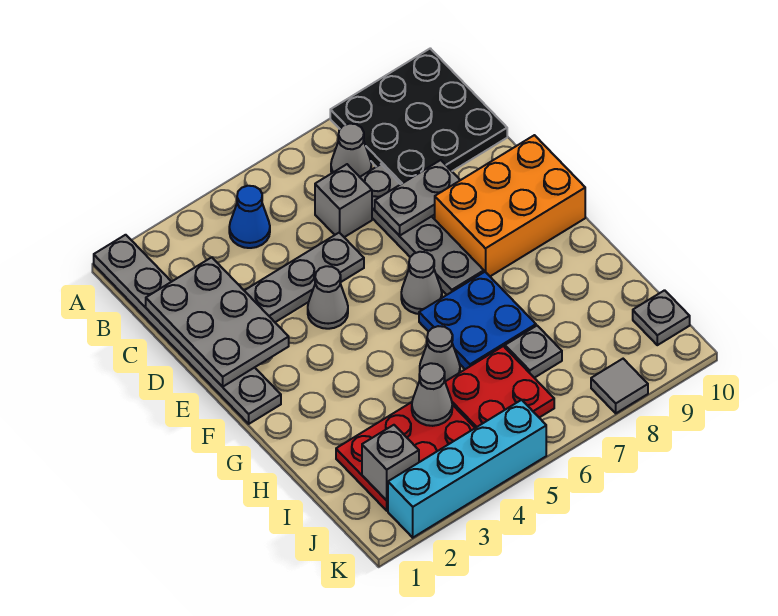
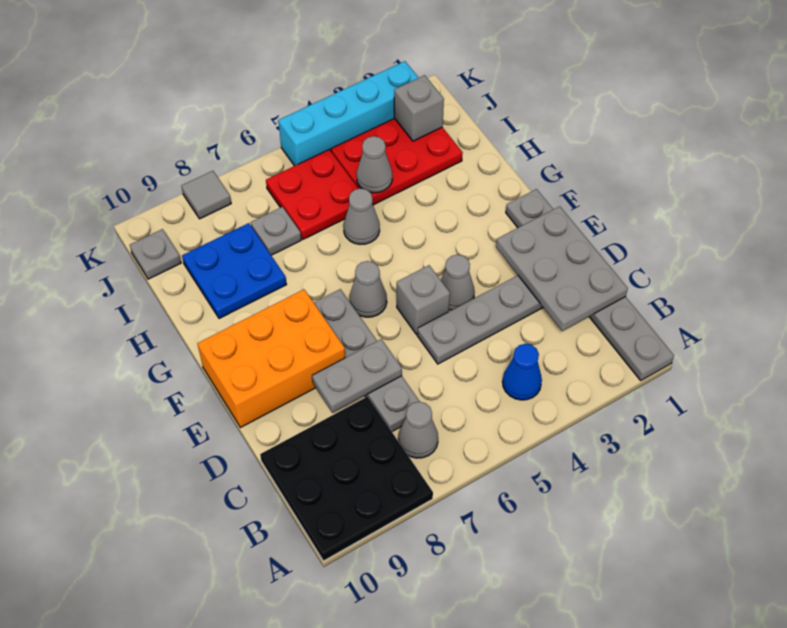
grey 1x1 brick [315,164,372,237] -> grey 1x1 brick moved to [397,265,450,335]
blue 2x2 plate [419,272,536,369] -> blue 2x2 plate moved to [182,223,287,319]

